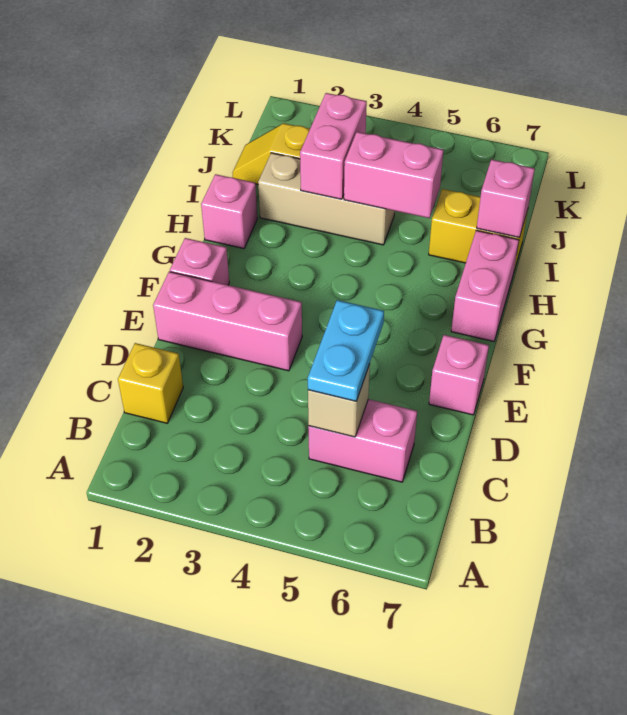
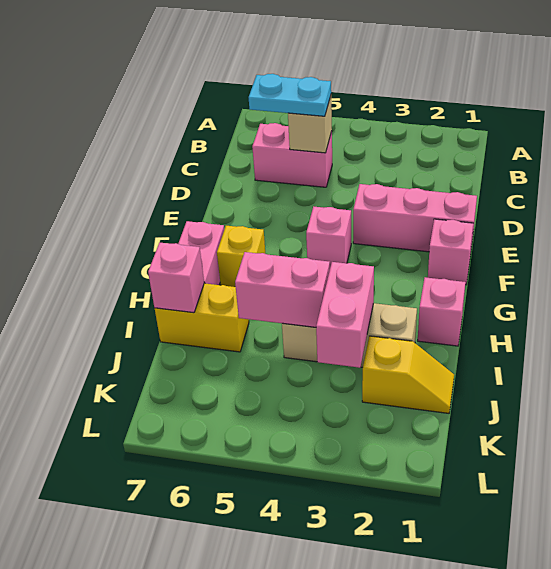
yellow 1x1 brick [118,343,183,423] -> yellow 1x1 brick moved to [217,226,265,287]
cyan 1x2 plate [308,300,384,401] -> cyan 1x2 plate turned to [249,74,331,116]
pink 1x1 brick [429,335,489,415] -> pink 1x1 brick moved to [306,206,351,267]

